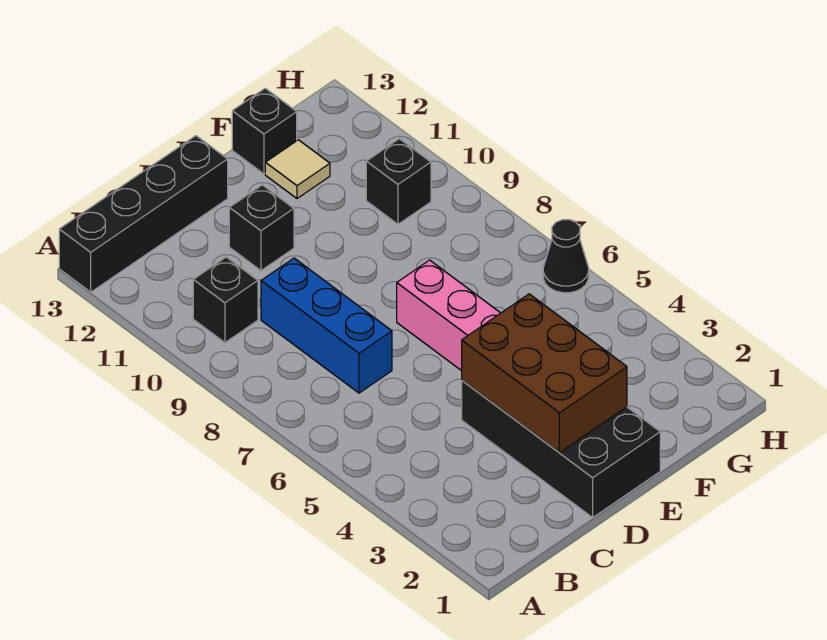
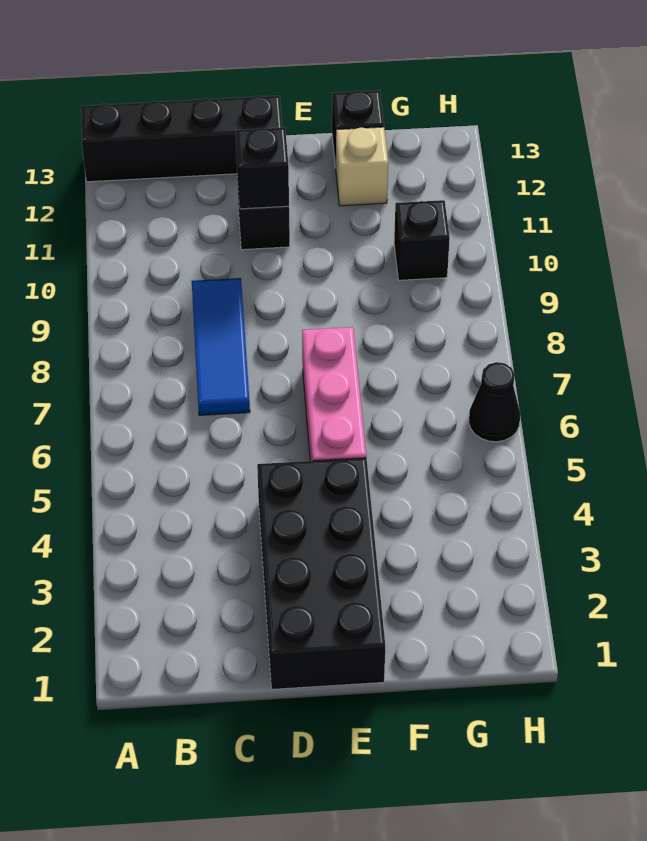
black 1x1 brick [193,257,258,343] -> black 1x1 brick moved to [236,128,289,209]
blue 1x3 brick [261,258,392,393] -> blue 1x3 tile [192,278,250,415]
brown 2x3 brick [462,294,627,453] -> none
tan 1x1 tile [265,140,330,198] -> tan 1x1 brick [336,127,388,206]

